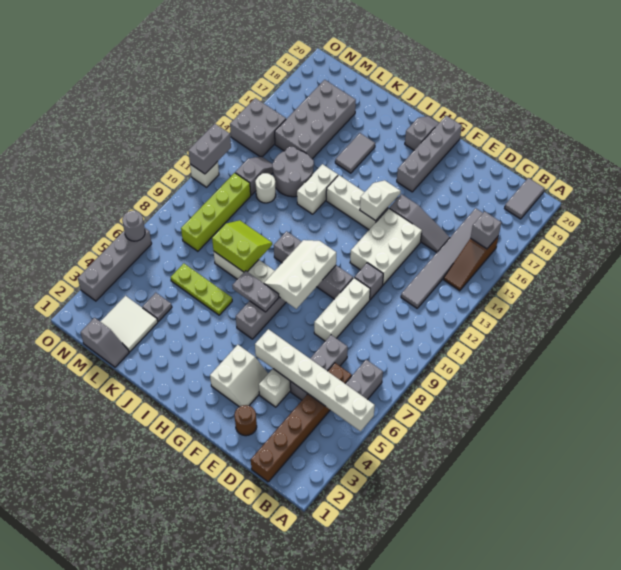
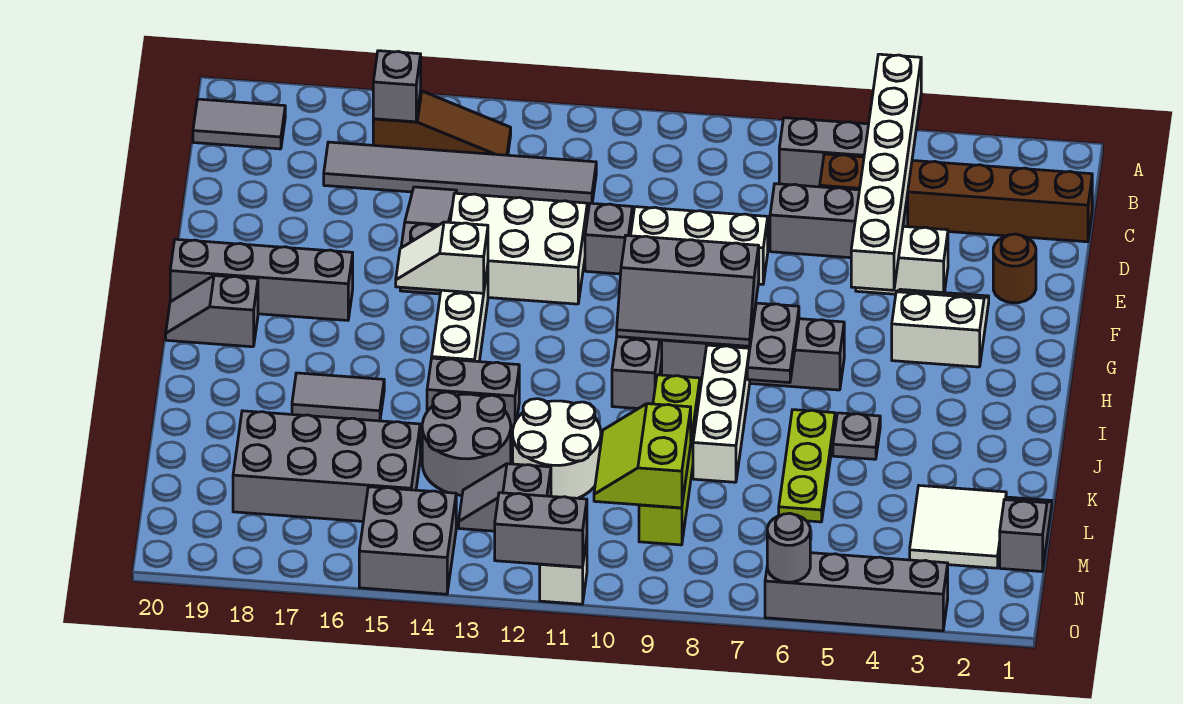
white 2x3 slope [264,240,336,309] -> grey 2x3 slope [617,236,759,346]
lime 2x2 slope [212,220,272,272] -> lime 2x2 slope moved to [594,404,691,508]
white 1x2 brick [297,164,338,214] -> grey 1x2 brick [427,358,519,433]
grey 1x1 plate [142,293,172,321] -> grey 1x1 plate moved to [833,413,880,459]
white 1x1 round brick [255,173,276,203] -> white 2x2 round brick [513,399,601,498]
lime 1x4 brick [181,173,251,251] -> lime 1x4 brick turned to [639,375,700,545]

